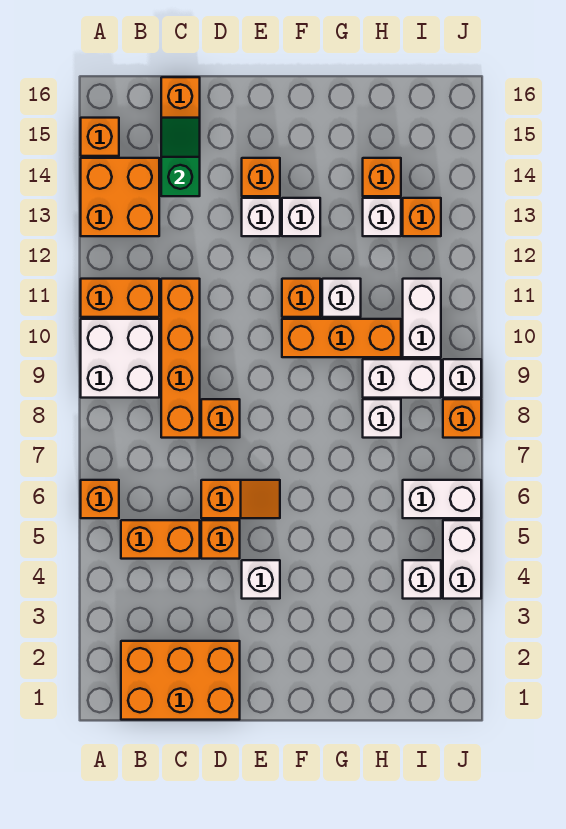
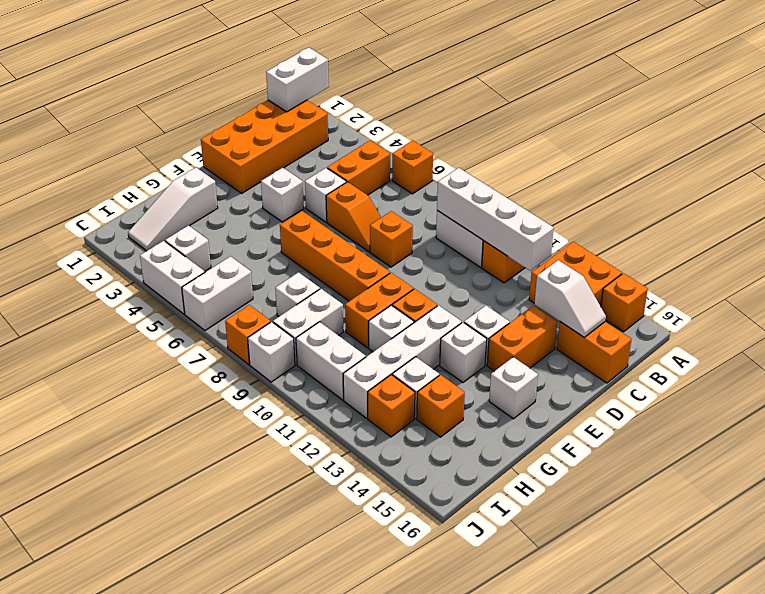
none -> white 1x2 brick [266,47,329,112]
orange 2x3 brick [121,641,240,720] -> orange 2x4 brick [201,100,328,193]
none -> white 1x4 brick [437,168,554,271]
orange 1x4 brick [161,279,200,438] -> orange 1x4 brick moved to [280,211,390,301]
green 1x2 slope [161,118,200,196] -> white 1x2 slope [534,260,606,337]
orange 1x1 brick [201,520,240,559] -> white 1x1 brick [305,168,346,222]
orange 1x2 slope [201,480,280,518] -> orange 1x2 slope turned to [326,182,381,252]
orange 1x1 brick [242,158,280,196] -> orange 1x2 brick [487,306,557,371]
orange 1x3 brick [282,319,401,357] -> orange 1x2 brick [345,273,414,348]
none -> white 1x4 brick [343,305,462,418]
none -> white 1x1 brick [489,357,538,419]
none -> white 1x3 slope [128,168,218,251]

